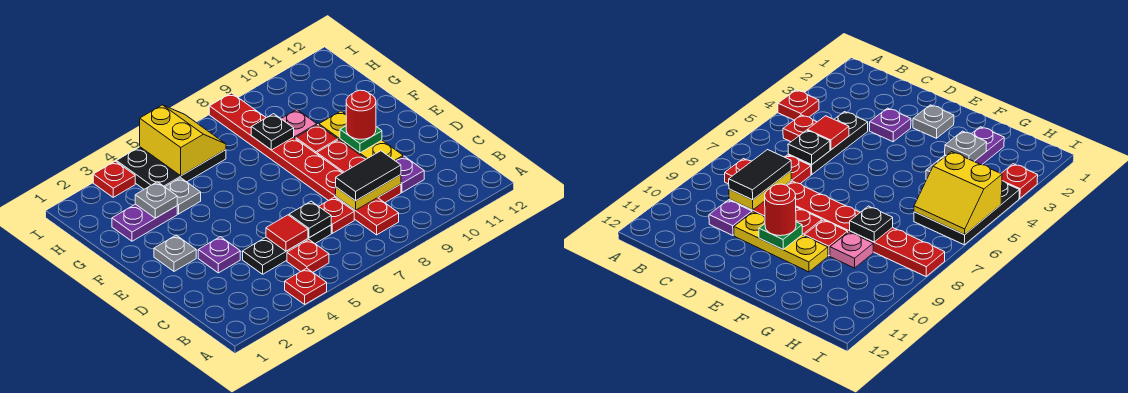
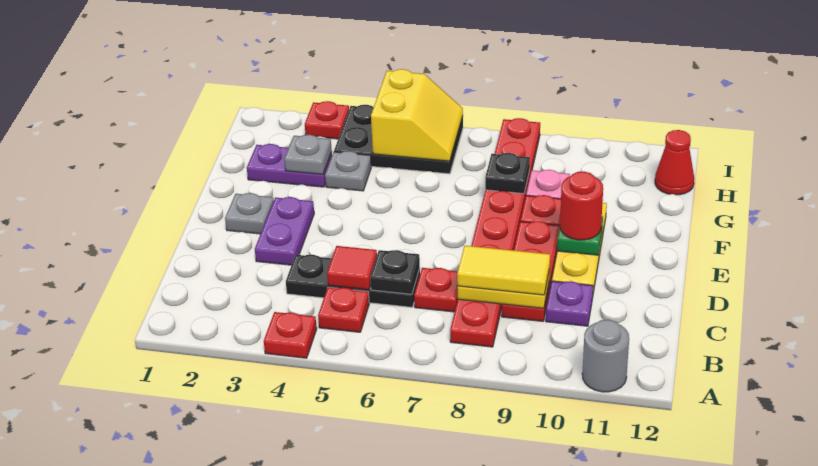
none -> grey 1x1 round brick [582,320,629,392]
black 1x2 tile [336,151,401,201] -> yellow 1x2 tile [457,246,550,295]
purple 1x1 plate [198,237,240,273] -> purple 1x2 plate [255,197,314,265]
none -> red 1x1 cone [655,130,694,195]

